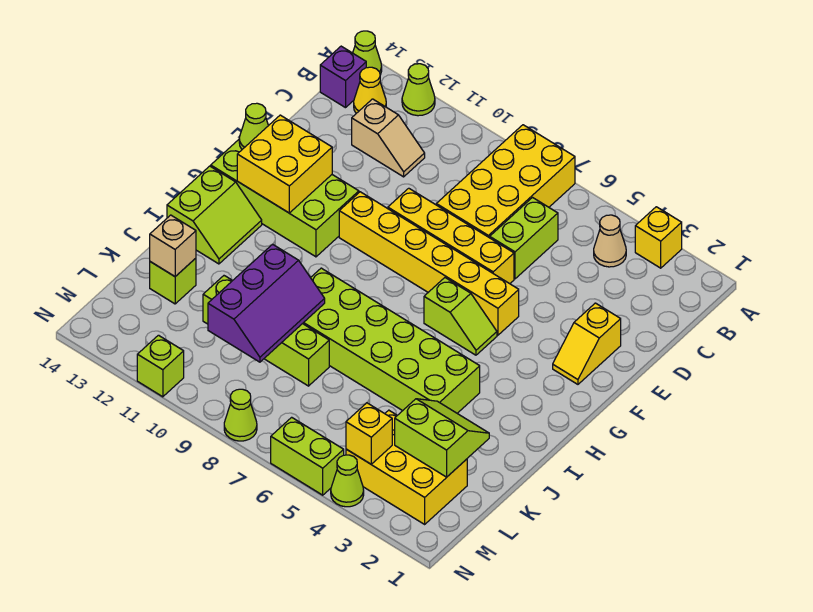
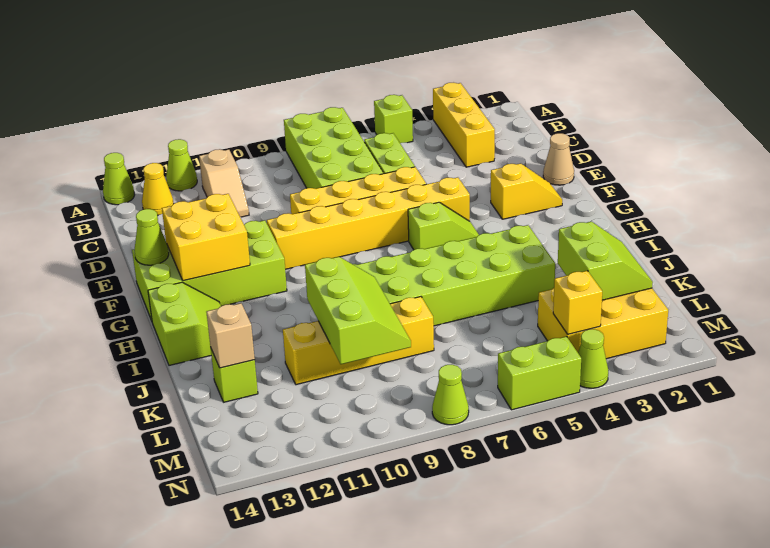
yellow 1x1 brick [635,207,682,268] -> yellow 1x3 brick [433,83,495,167]
yellow 2x4 brick [436,125,575,238] -> lime 2x4 brick [284,107,383,189]
tan 1x1 cone [594,215,626,267] -> tan 1x1 cone moved to [543,133,574,185]
purple 1x1 brick [320,46,366,108] -> none
tan 1x2 slope [352,99,425,177] -> tan 1x2 slope turned to [199,149,249,217]
yellow 1x2 slope [553,303,621,384] -> yellow 1x2 slope turned to [491,163,562,219]
purple 2x3 slope [208,244,325,362] -> lime 2x3 slope [305,257,411,364]
lime 2x2 slope [395,399,489,477] -> lime 2x2 slope turned to [558,222,653,300]
lime 1x4 brick [203,276,329,386] -> yellow 1x4 brick [283,297,434,385]
lime 1x1 brick [137,335,184,397] -> lime 1x1 brick moved to [374,95,413,143]

